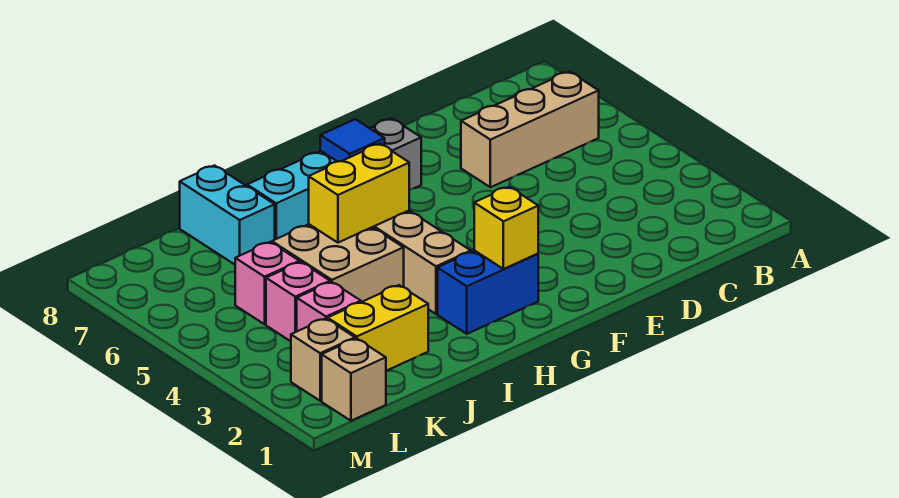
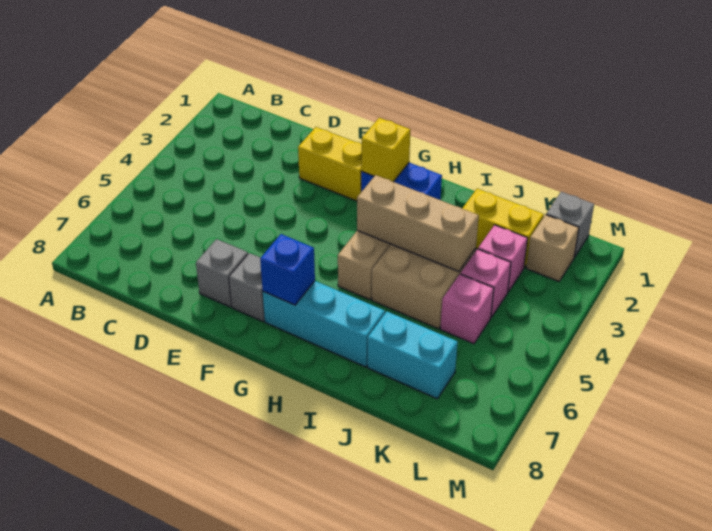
tan 1x3 brick [461,72,599,187] -> tan 1x3 brick moved to [357,175,479,272]
none -> grey 1x1 brick [196,239,248,307]
blue 1x1 tile [320,119,385,162] -> blue 1x1 brick [260,234,315,305]
yellow 1x2 brick [309,144,409,243] -> yellow 1x2 brick moved to [298,127,362,201]
cyan 1x2 brick [180,166,275,265] -> cyan 1x2 brick turned to [367,312,458,399]
tan 1x1 brick [322,339,386,421] -> grey 1x1 brick [546,192,594,257]

